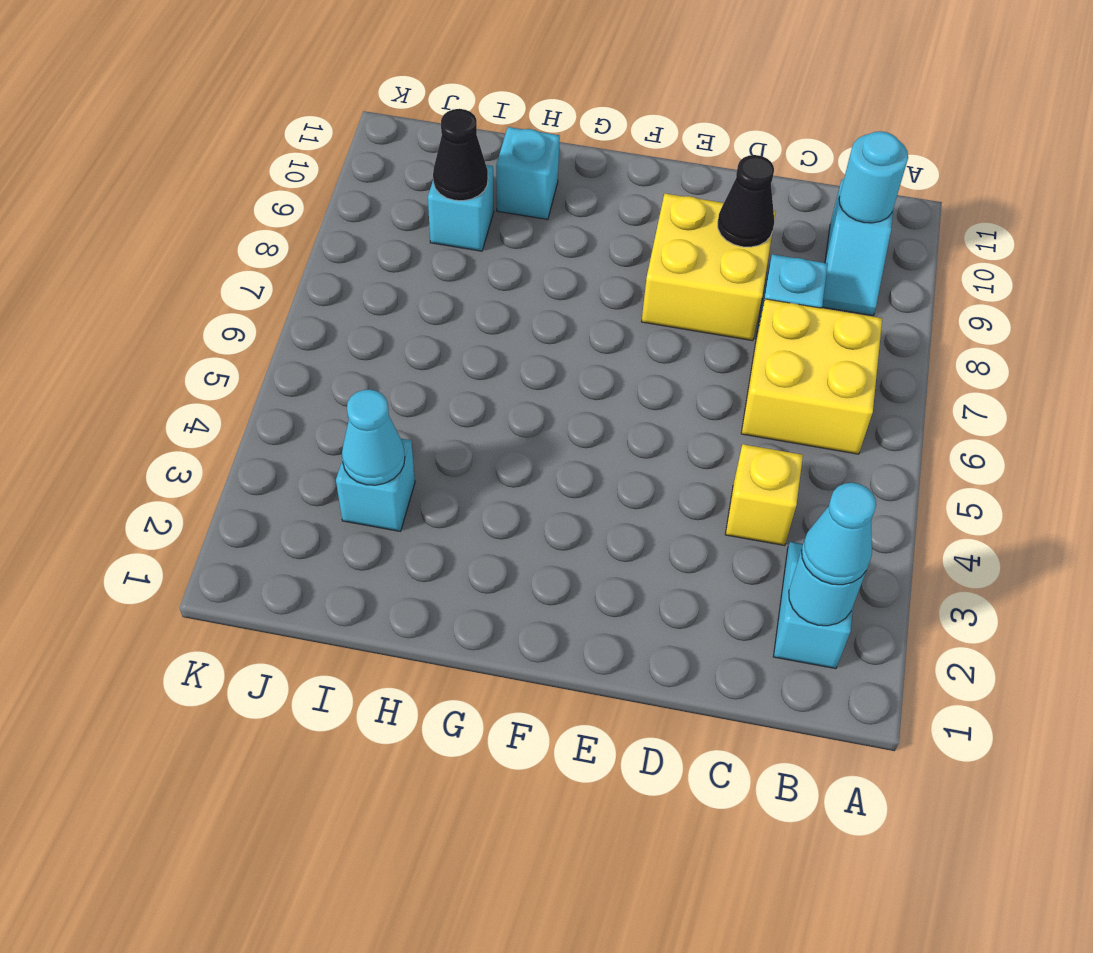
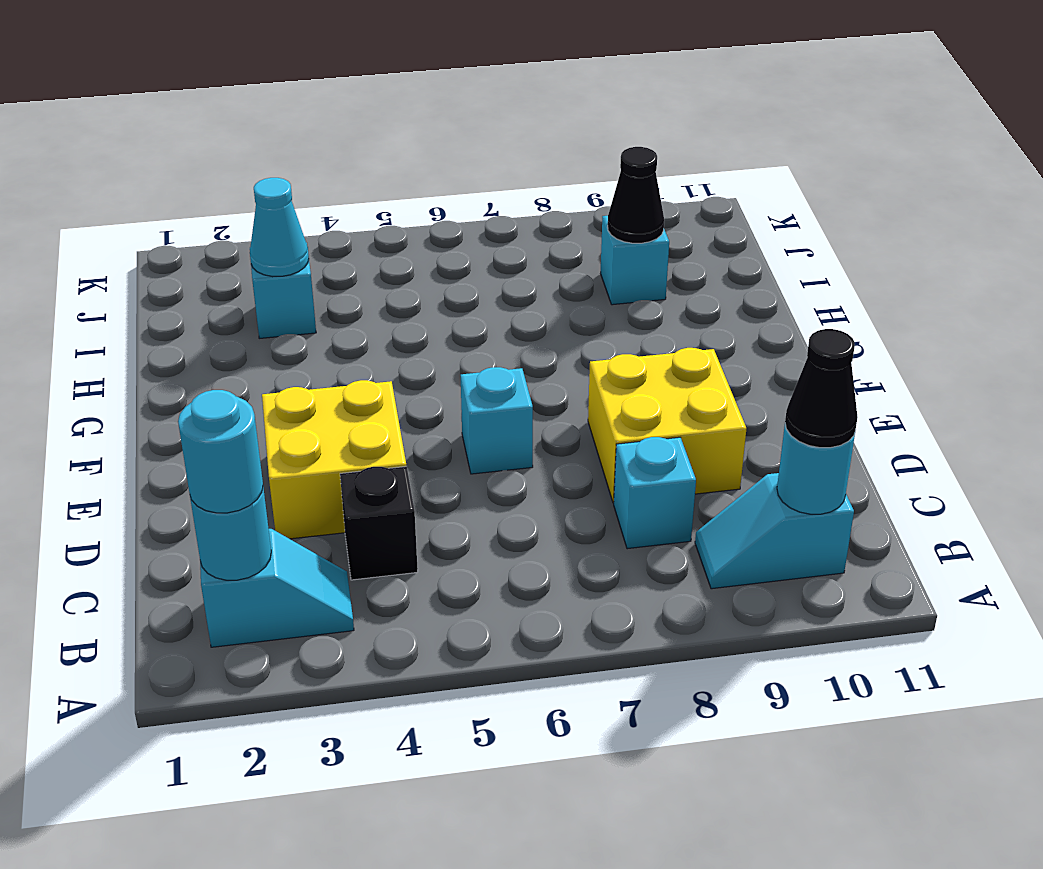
cyan 1x1 cone [802,483,876,585] -> cyan 1x1 round brick [178,390,263,513]
yellow 2x2 brick [741,299,882,454] -> yellow 2x2 brick moved to [262,380,406,539]
yellow 1x1 brick [725,444,803,546] -> black 1x1 brick [340,466,418,580]
black 1x1 cone [718,155,774,247] -> black 1x1 cone moved to [785,329,857,448]
cyan 1x1 brick [496,127,560,219] -> cyan 1x1 brick moved to [461,367,533,474]

